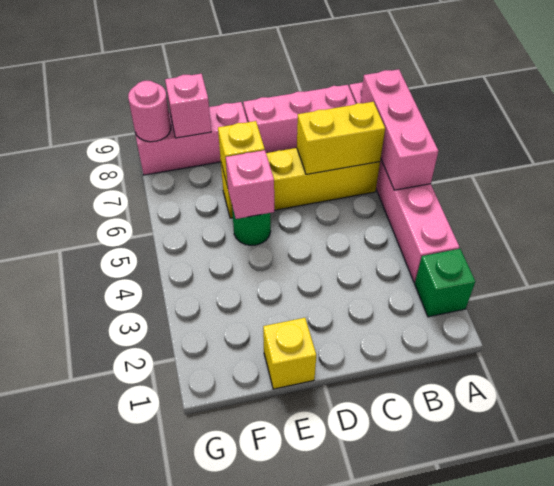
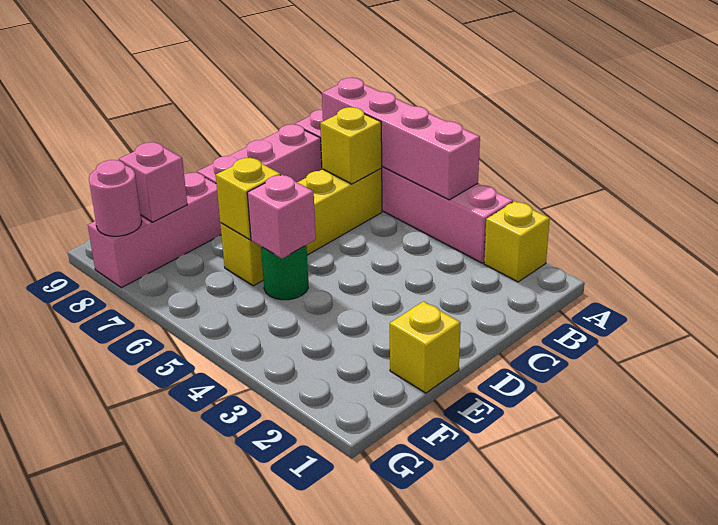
green 1x1 brick [415,249,475,317] -> yellow 1x1 brick [484,201,550,282]
pink 1x3 brick [361,69,438,190] -> pink 1x4 brick [322,78,480,200]
yellow 1x2 brick [297,102,385,174] -> yellow 1x1 brick [320,107,382,184]

